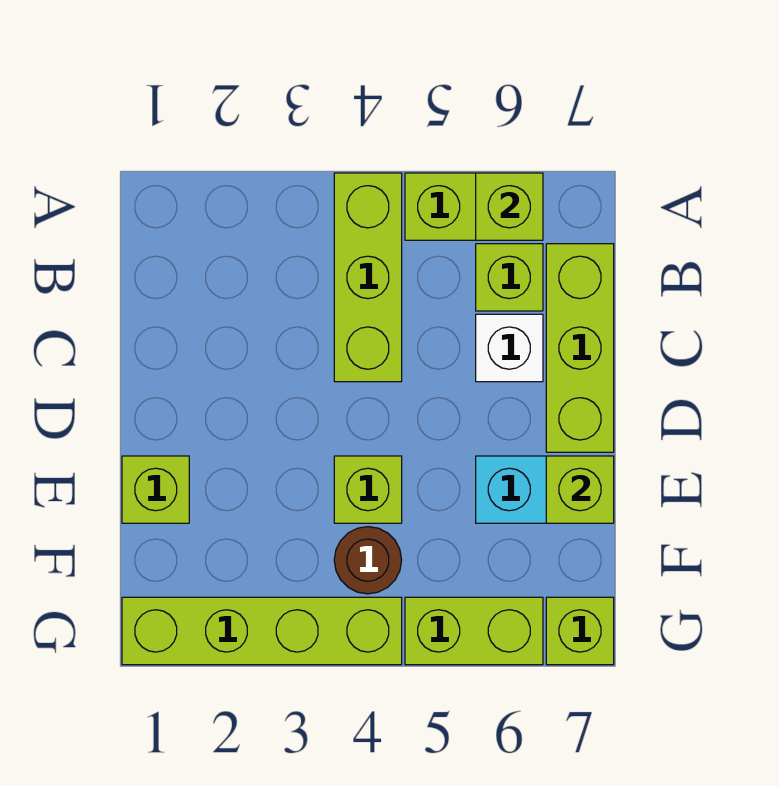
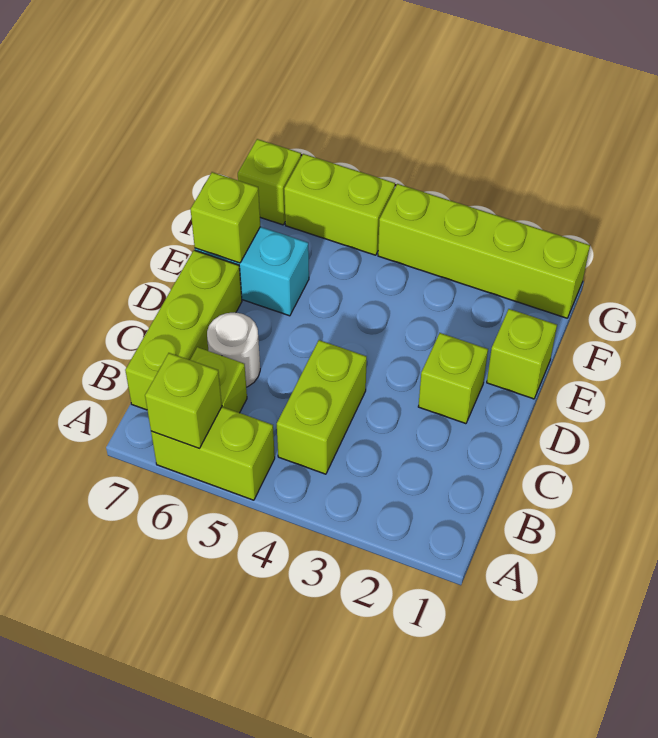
lime 1x3 brick [334,173,402,382] -> lime 1x2 brick [277,340,367,474]
white 1x1 brick [476,314,543,382] -> white 1x1 round brick [207,313,260,387]
lime 1x1 brick [334,456,402,523] -> lime 1x1 brick moved to [418,333,488,424]
brown 1x1 round brick [334,527,402,594] -> none

